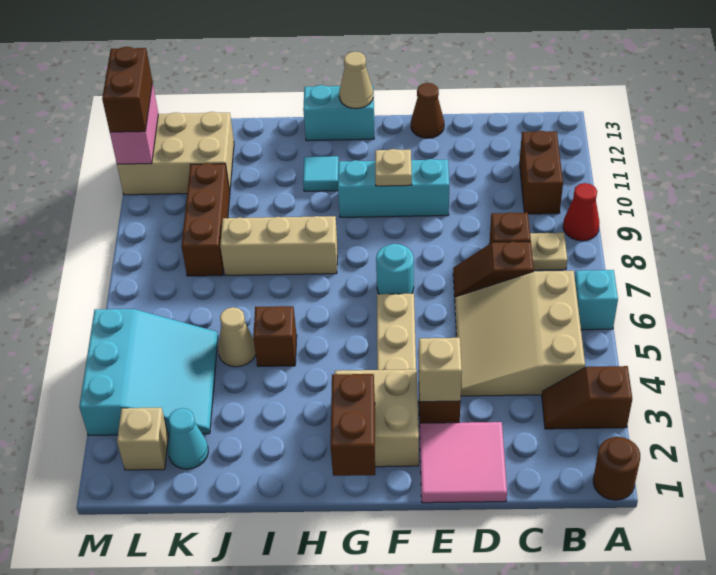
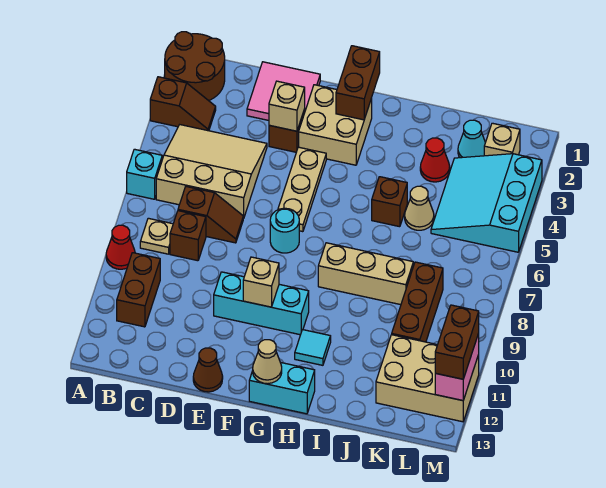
brown 1x1 round brick [593,437,640,500] -> brown 2x2 round brick [165,32,225,101]
tan 3x3 slope [455,271,585,396] -> tan 3x3 slope turned to [156,125,267,218]
tan 1x1 plate [375,149,412,186] -> tan 1x1 brick [243,257,279,307]
none -> red 1x1 cone [420,138,450,182]

